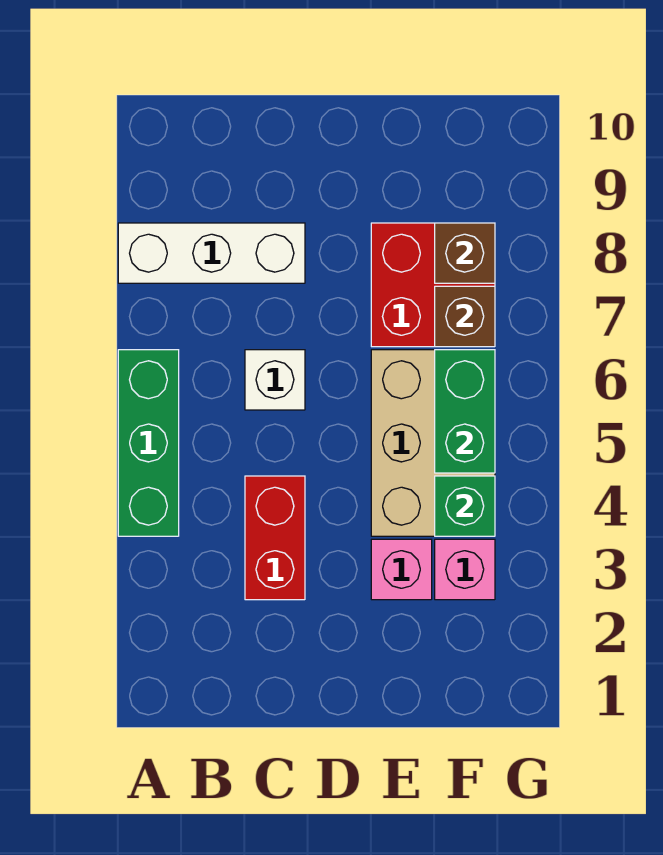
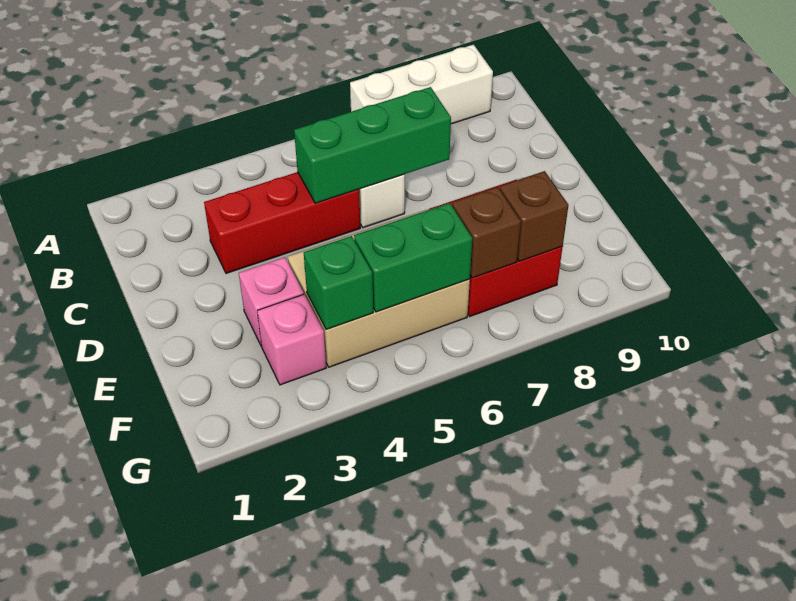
green 1x3 brick [118,350,179,536] -> green 1x3 brick moved to [294,87,451,203]
white 1x3 brick [118,223,305,283] -> white 1x3 brick turned to [350,45,493,124]
red 1x2 brick [245,476,305,600] -> red 1x3 brick [204,172,360,274]

